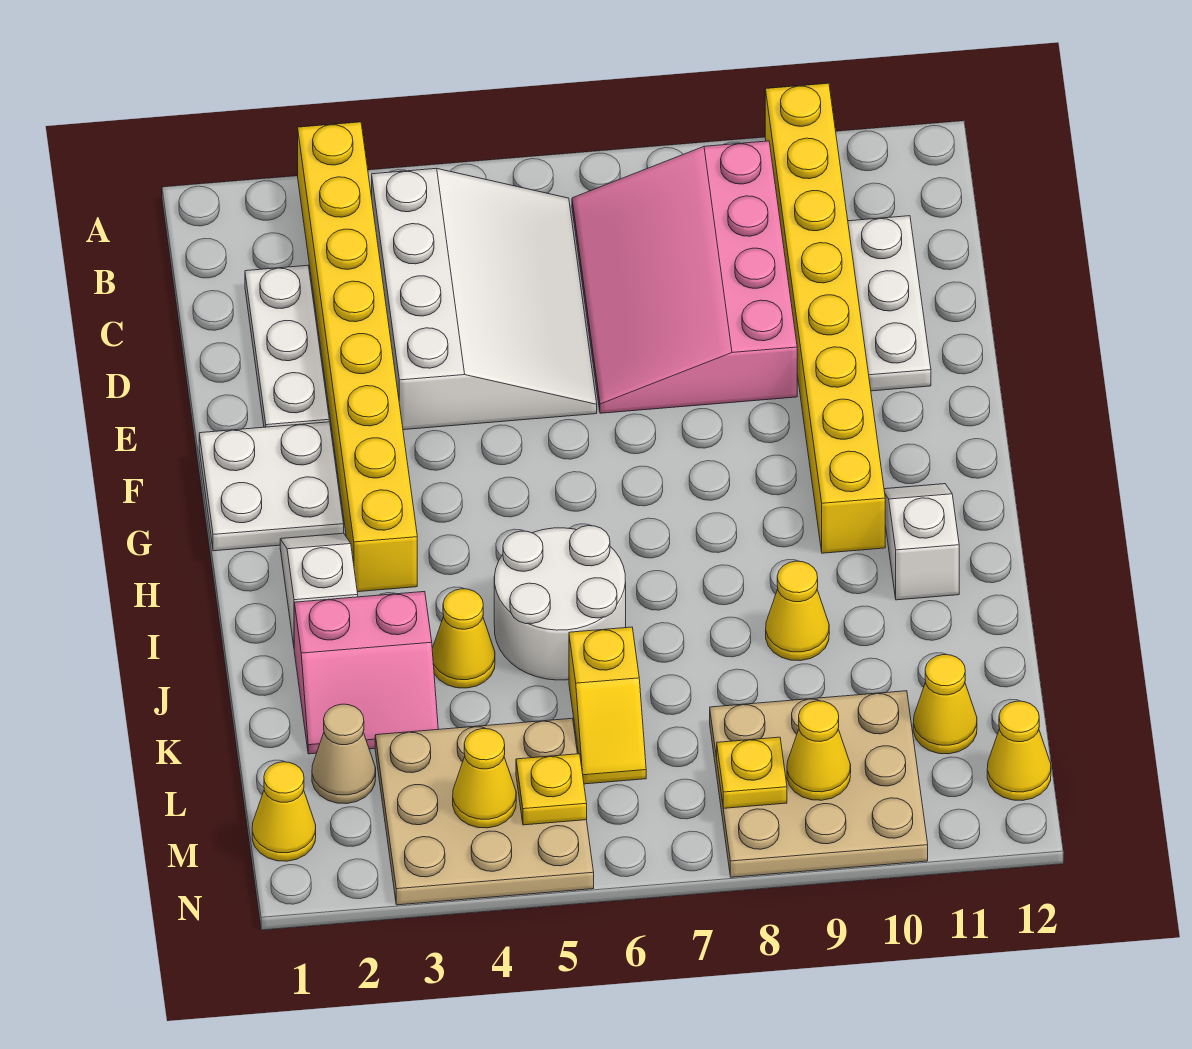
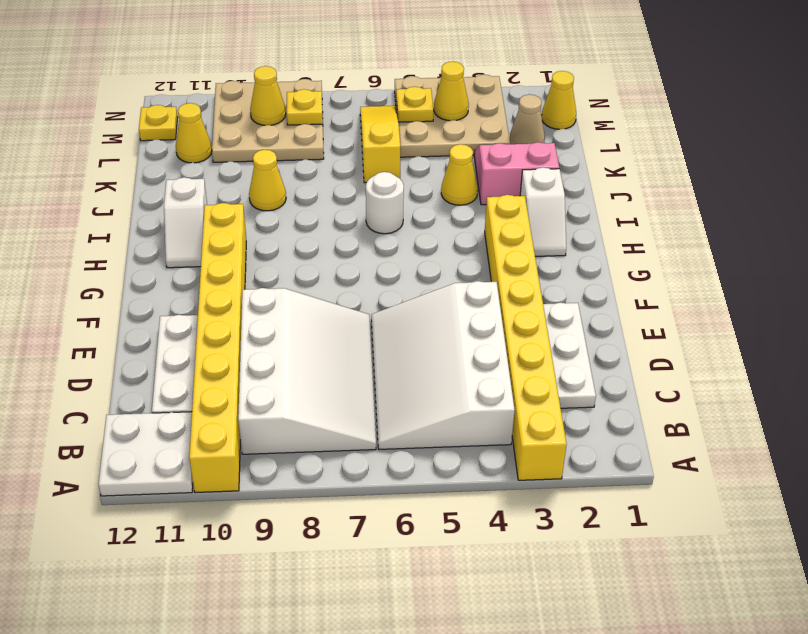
pink 3x4 slope [572,141,797,413] -> white 3x4 slope [238,288,376,454]
white 2x2 plate [199,422,344,551] -> white 2x2 plate moved to [98,412,193,496]
white 2x2 round brick [494,526,626,680] -> white 1x1 round brick [366,172,404,234]
yellow 1x2 slope [569,627,646,784] -> yellow 1x3 slope [360,106,400,183]
yellow 1x1 cone [987,701,1051,800] -> yellow 1x1 plate [139,105,177,141]

